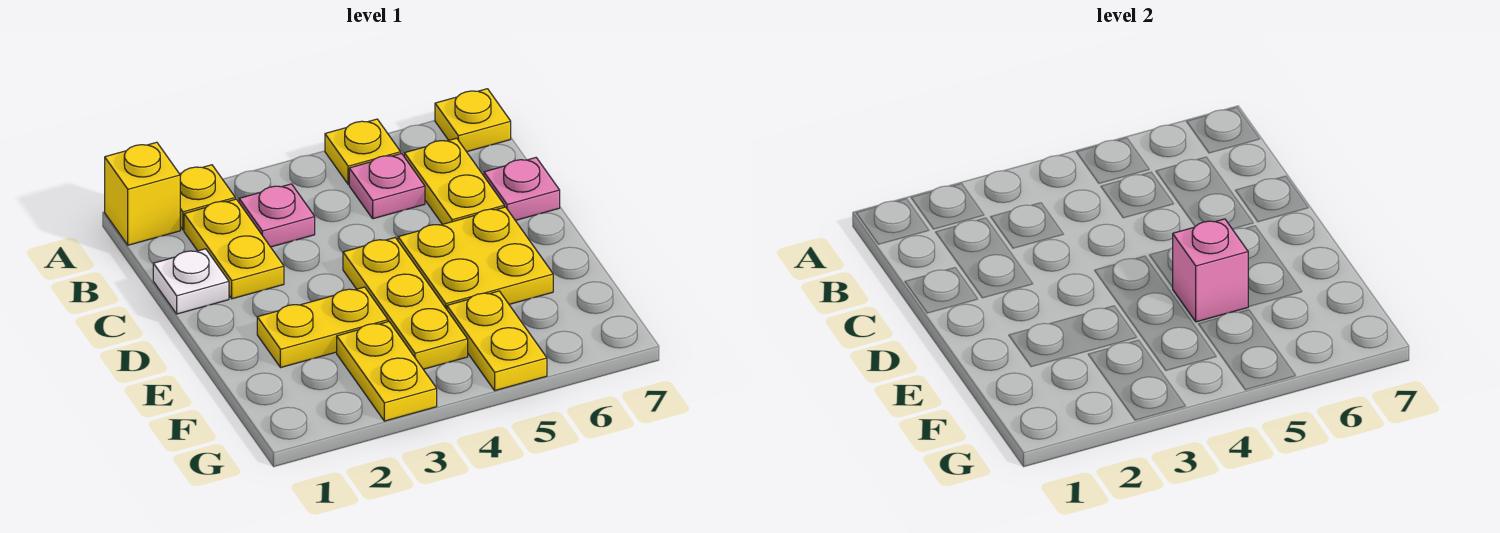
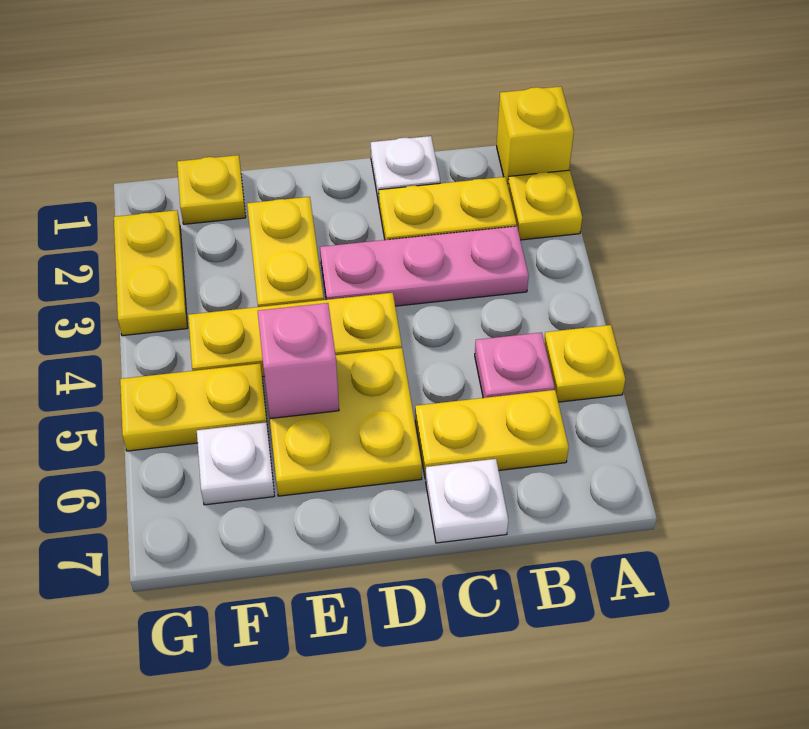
yellow 1x1 plate [435,89,511,152] -> yellow 1x1 plate moved to [177,155,246,224]
pink 1x1 plate [239,184,315,247] -> pink 1x3 plate [320,226,529,306]
pink 1x1 plate [484,158,560,221] -> white 1x1 plate [426,459,508,543]
yellow 1x2 plate [337,322,437,421] -> yellow 1x2 plate turned to [114,210,188,336]
none -> white 1x1 plate [197,422,274,505]

